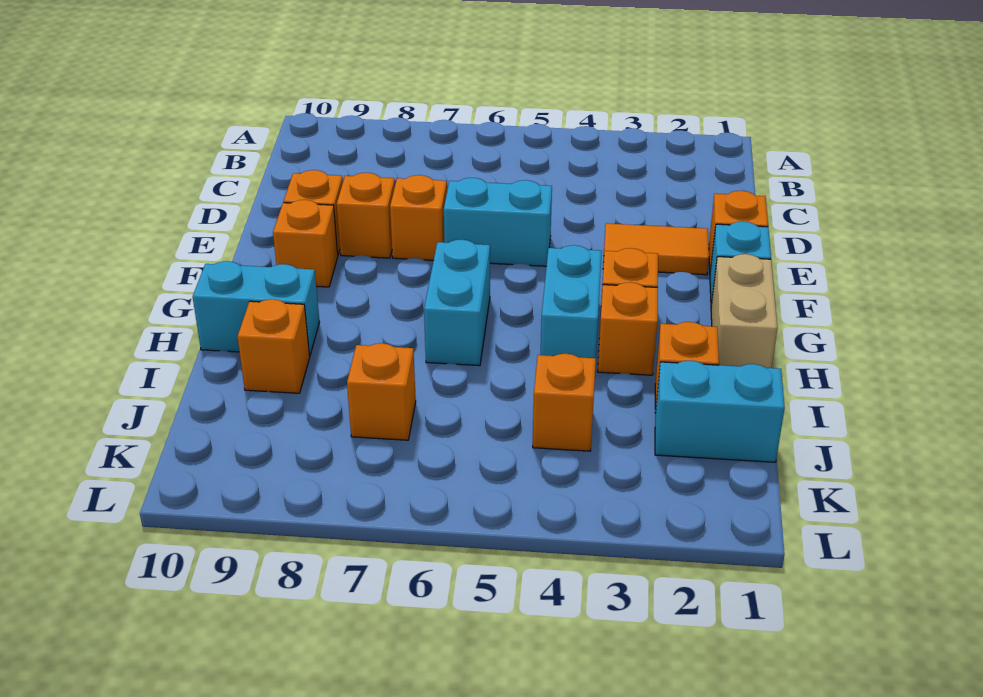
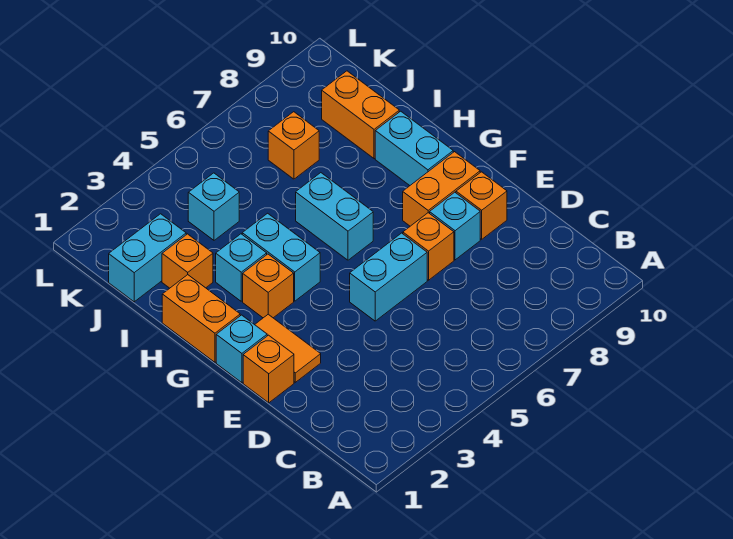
orange 1x2 tile [603,223,709,275] -> orange 1x2 tile turned to [255,314,321,382]
orange 1x1 brick [337,173,395,258] -> cyan 1x1 brick [430,192,480,260]
orange 1x1 brick [273,200,338,287] -> orange 1x2 brick [403,152,480,226]
tan 1x2 brick [711,254,777,368] -> orange 1x2 brick [162,275,240,362]
orange 1x1 brick [598,282,658,375] -> cyan 1x1 brick [216,234,267,301]
cyan 1x2 brick [193,261,319,356] -> cyan 1x2 brick turned to [375,111,453,185]
orange 1x1 brick [237,299,310,393] -> orange 1x2 brick [322,71,399,159]
orange 1x1 brick [533,354,596,451] -> cyan 1x1 brick [188,173,239,240]

